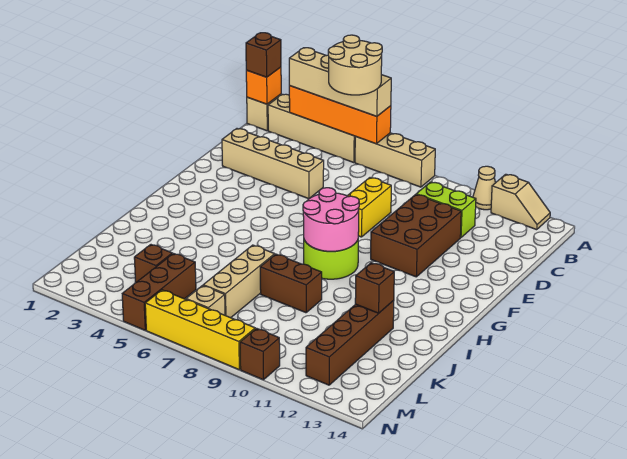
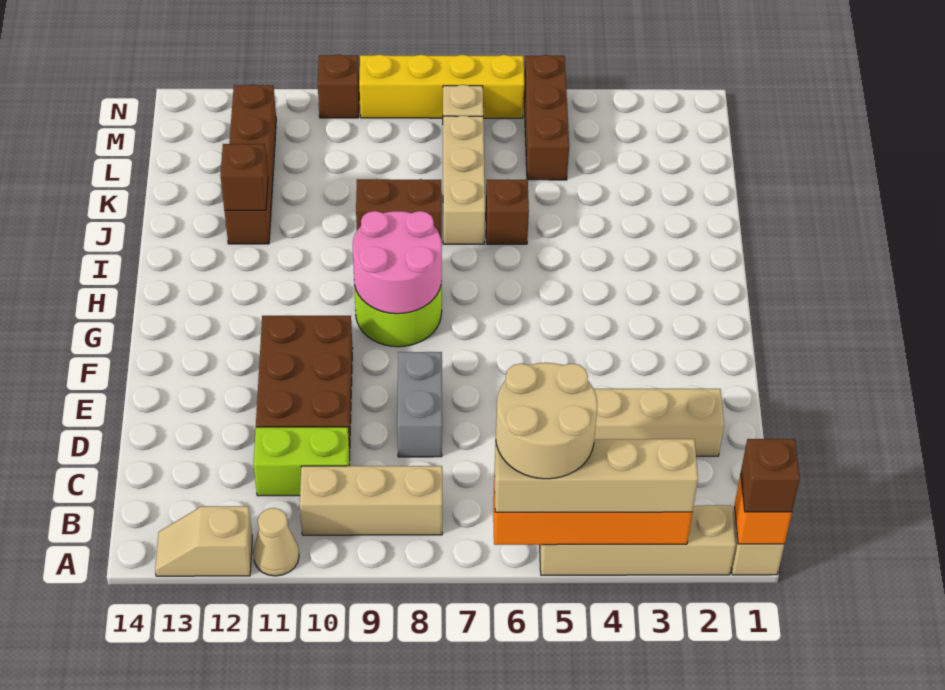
tan 1x3 brick [355,133,435,187] -> tan 1x3 brick moved to [300,466,442,535]
yellow 1x2 brick [348,178,391,237] -> grey 1x2 brick [397,352,442,457]
brown 1x1 brick [134,245,172,282] -> brown 1x1 brick moved to [486,179,529,244]

